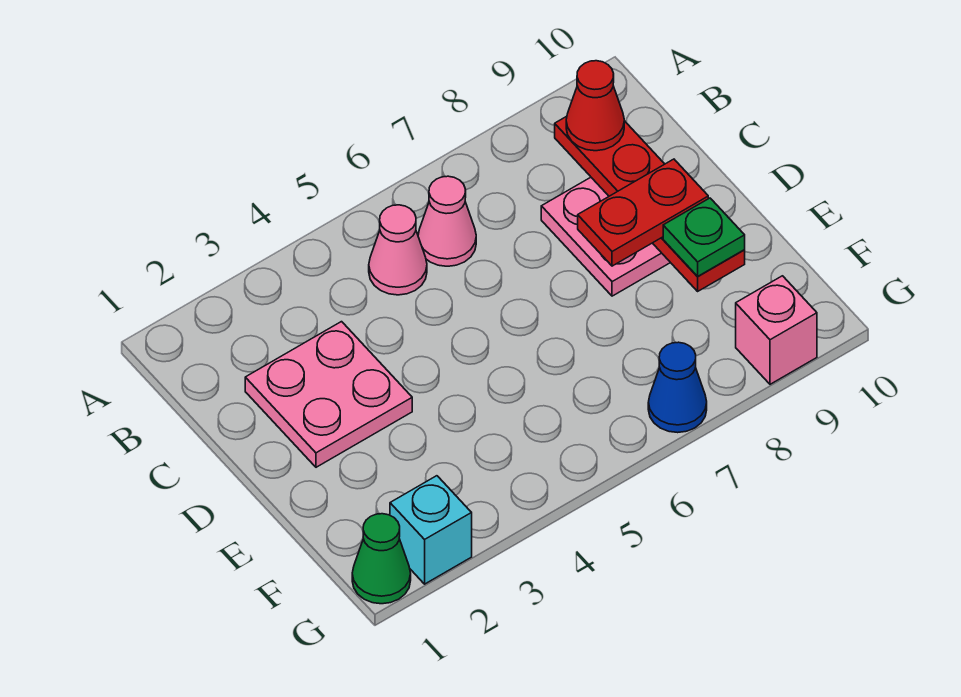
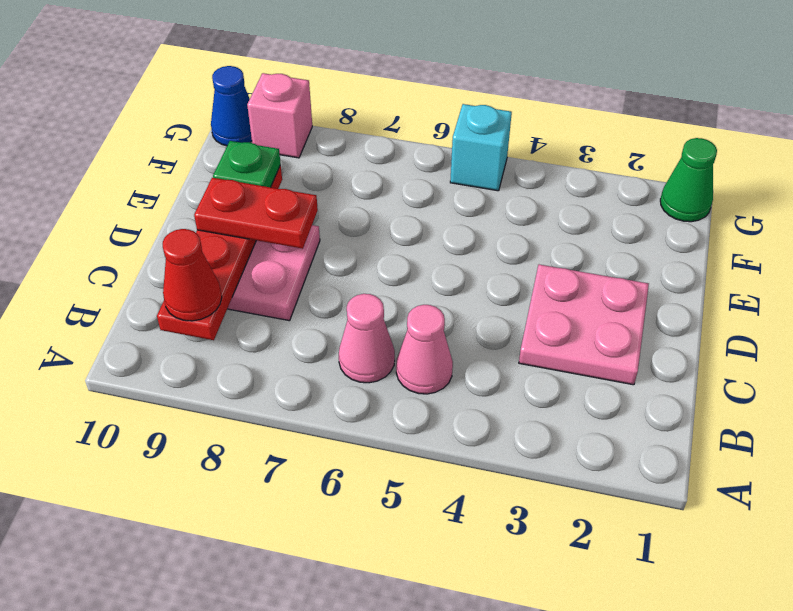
cyan 1x1 brick [390,476,472,584] -> cyan 1x1 brick moved to [450,104,512,191]
blue 1x1 cone [648,342,707,433] -> blue 1x1 cone moved to [211,66,252,146]

